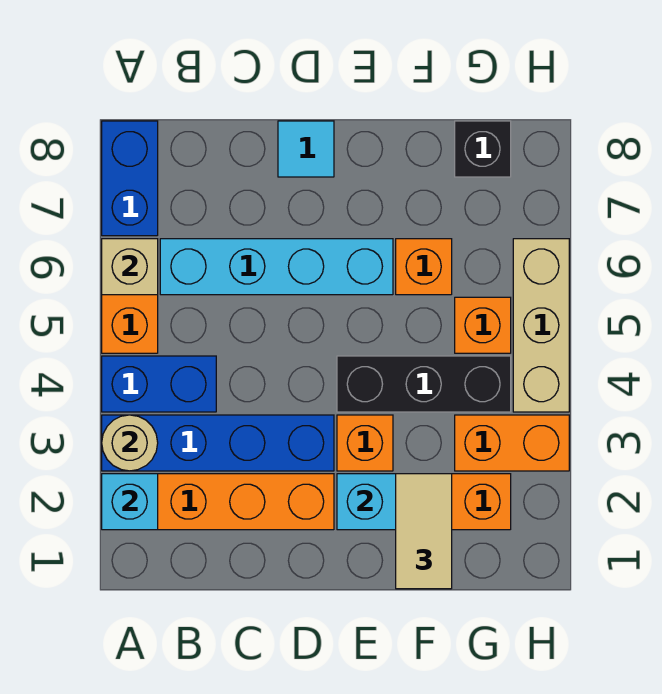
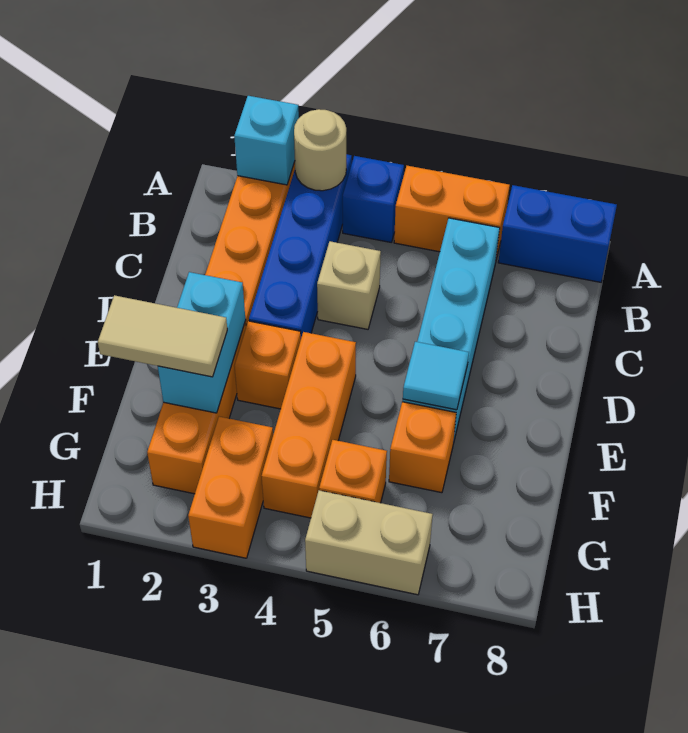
blue 1x2 brick [102,356,216,412] -> blue 1x1 brick [343,156,404,242]
tan 1x1 brick [102,239,158,295] -> tan 1x1 brick moved to [317,241,381,329]
cyan 1x1 tile [278,121,334,177] -> cyan 1x1 tile moved to [403,342,469,410]
black 1x3 brick [337,356,511,412] -> orange 1x3 brick [262,332,356,518]
black 1x1 brick [455,121,511,177] -> none
tan 1x3 brick [513,239,569,412] -> tan 1x2 brick [305,490,433,595]

